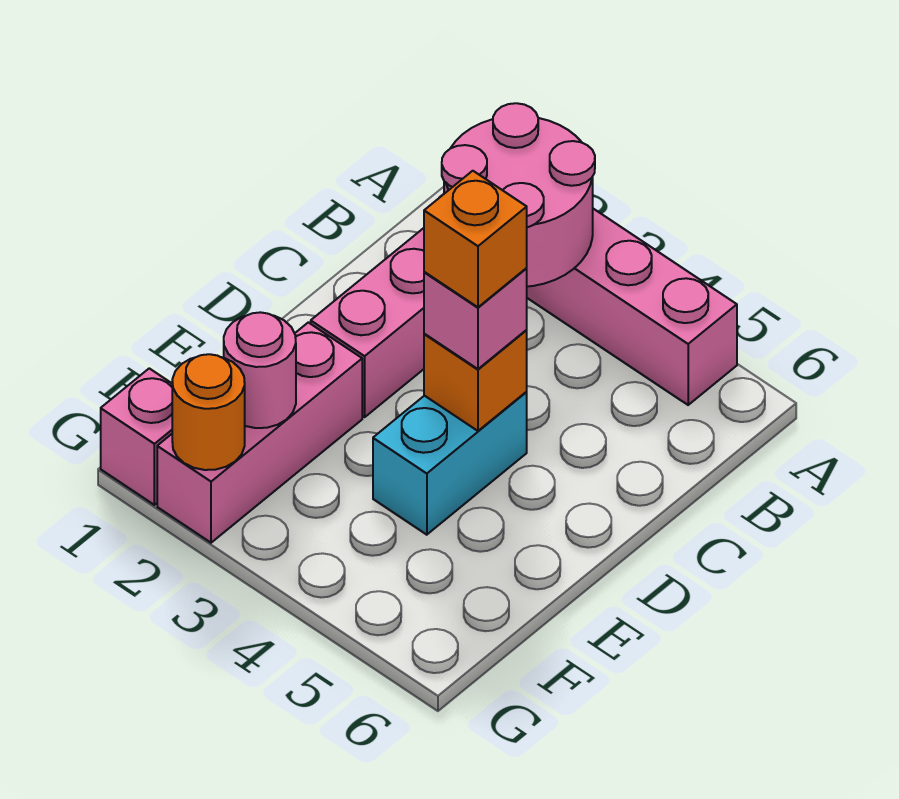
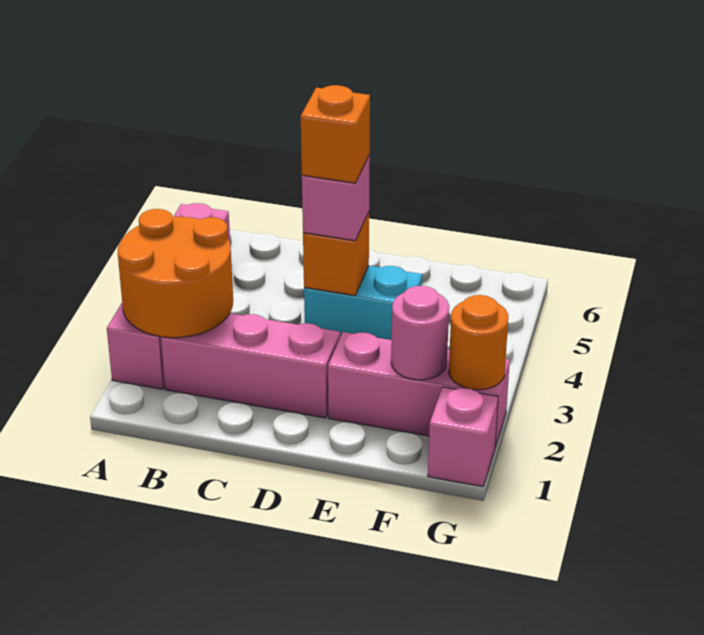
pink 2x2 round brick [442,103,595,287] -> orange 2x2 round brick [118,209,233,338]

